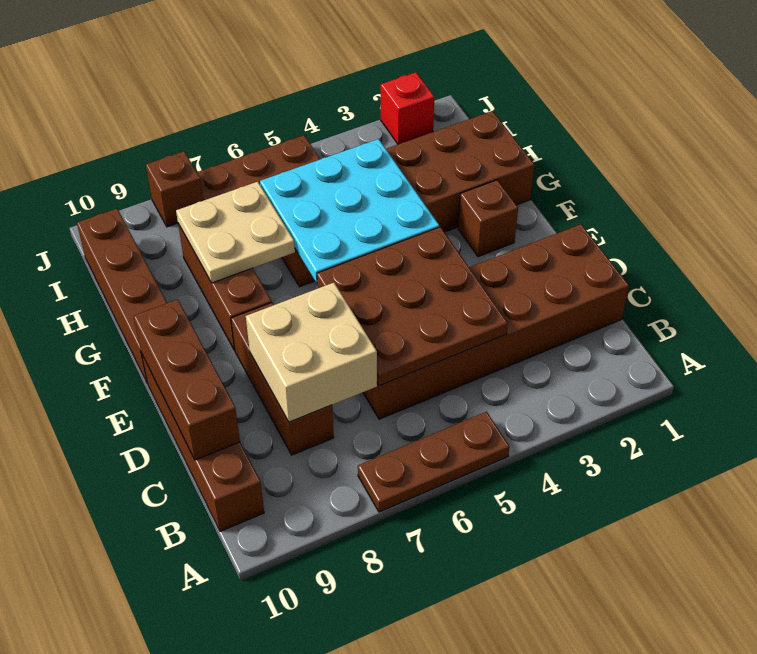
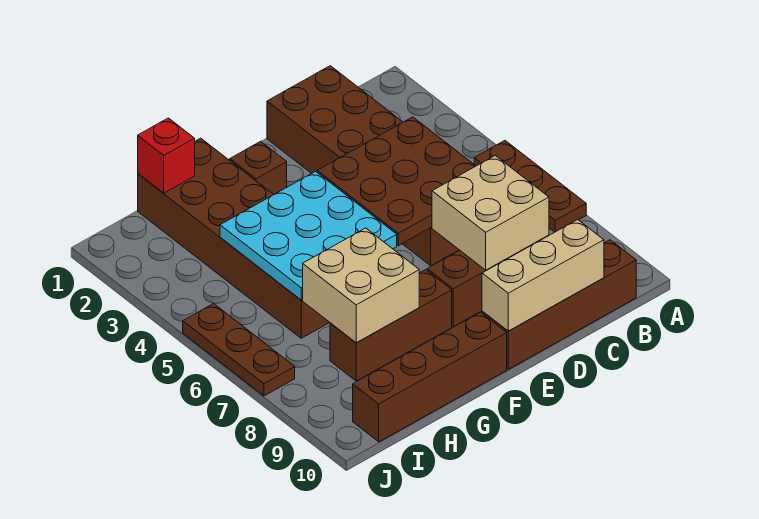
brown 1x3 brick [134,299,240,460] -> tan 1x3 brick [482,220,604,331]
tan 2x2 plate [176,182,295,283] -> tan 2x2 brick [303,228,419,343]
red 1x1 brick [381,72,434,144] -> red 1x1 brick moved to [138,118,195,193]
brown 1x1 brick [146,151,203,227] -> none

